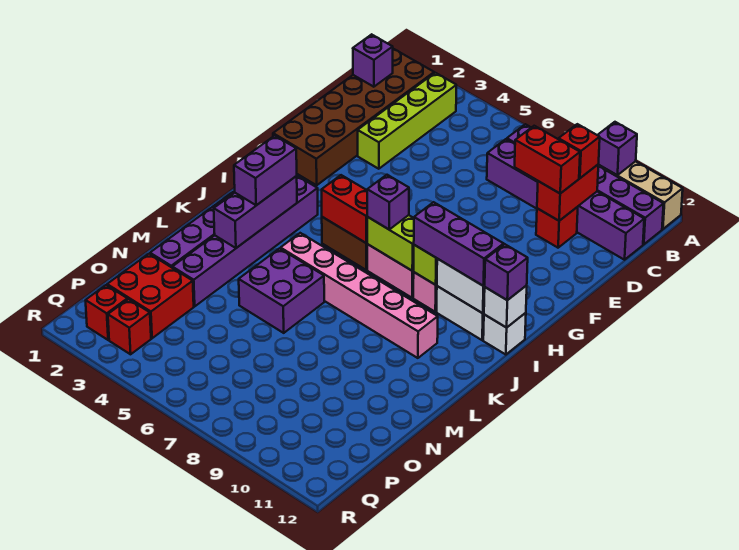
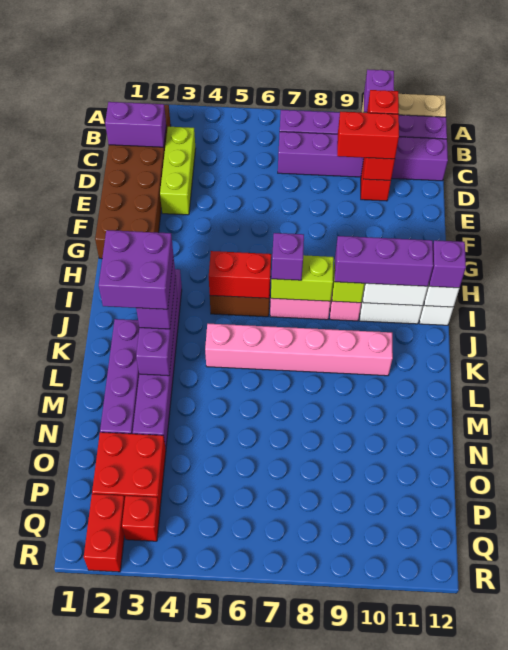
lime 1x4 brick [358,73,456,169] -> lime 1x3 brick [160,127,196,215]
purple 1x1 brick [353,34,393,87] -> purple 1x2 brick [105,102,166,147]
purple 2x2 brick [239,248,324,333] -> purple 2x2 brick moved to [99,230,173,309]
red 1x1 brick [86,285,127,340] -> red 1x2 brick [84,494,125,572]

